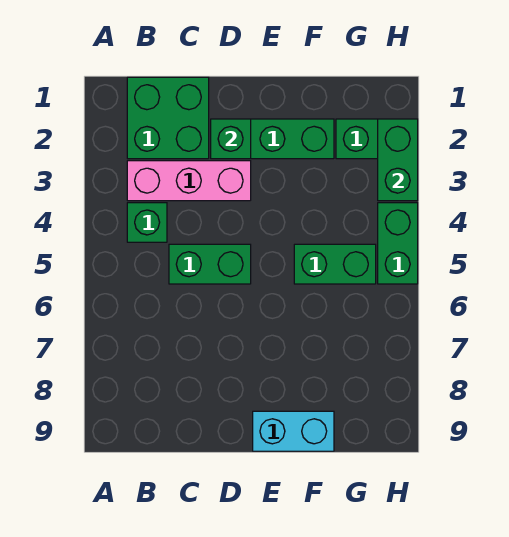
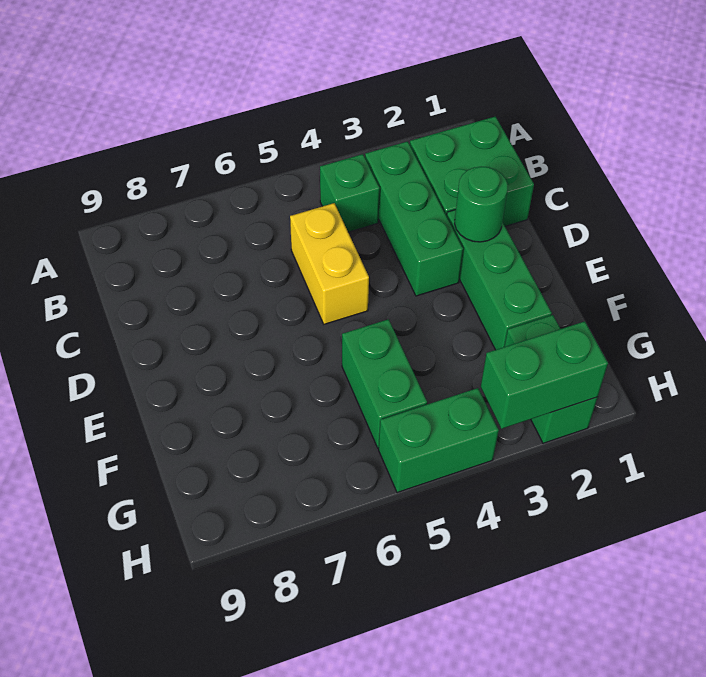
pink 1x3 brick [127,161,251,201] -> green 1x3 brick [365,141,463,296]
green 1x2 brick [169,244,251,284] -> yellow 1x2 brick [290,203,369,324]
green 1x1 brick [211,119,251,159] -> green 1x1 round brick [455,167,508,242]
cyan 1x2 brick [253,411,334,451] -> none

